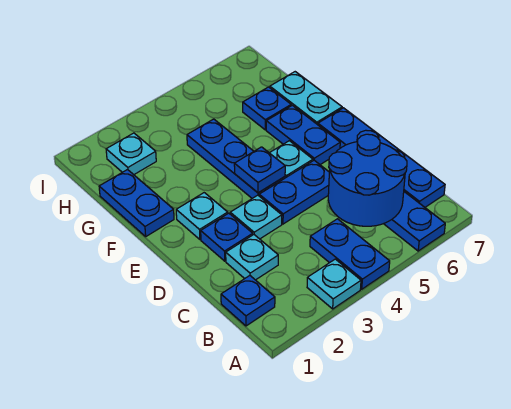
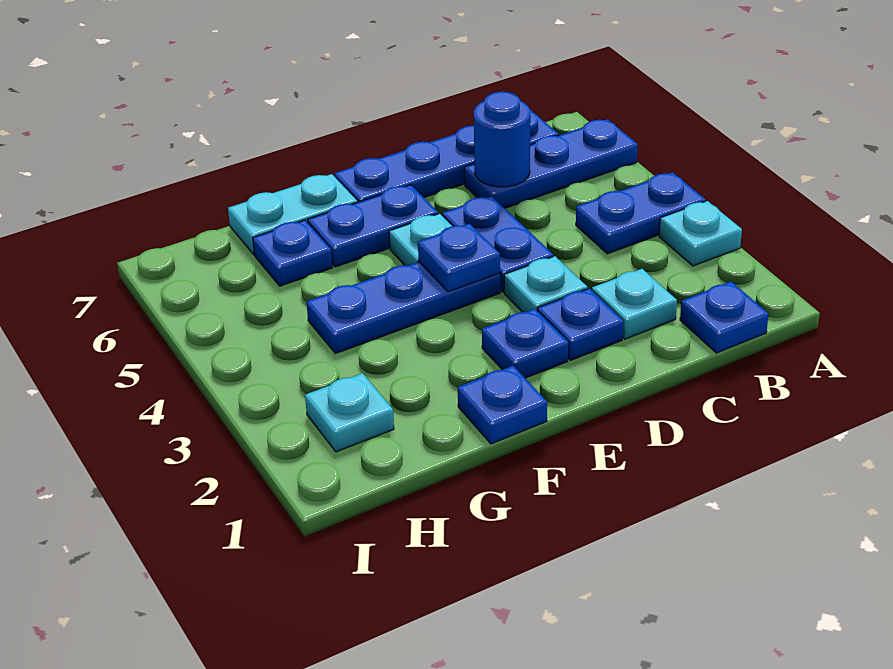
blue 2x2 round brick [328,134,407,226] -> blue 1x1 round brick [474,92,530,187]
cyan 1x1 plate [176,193,228,239] -> blue 1x1 plate [482,309,568,378]
blue 1x2 plate [99,170,174,236] -> blue 1x1 plate [458,366,547,444]

